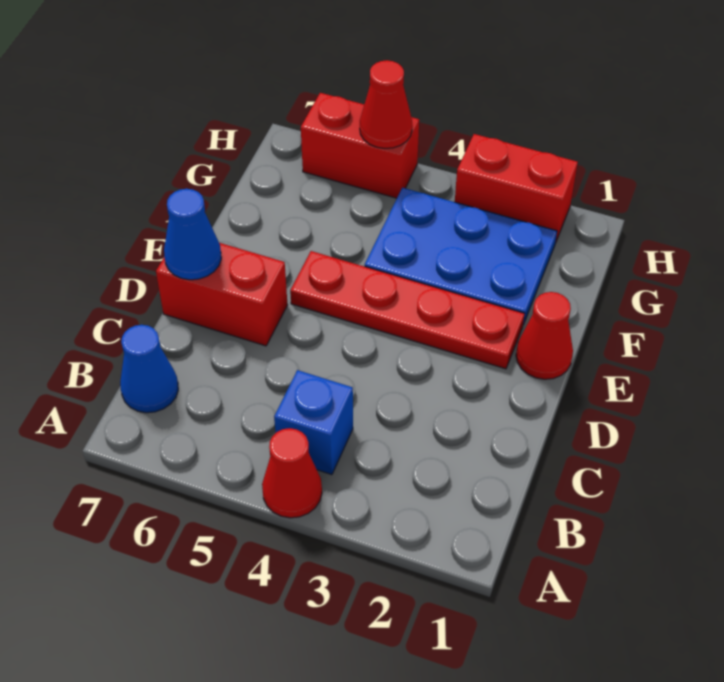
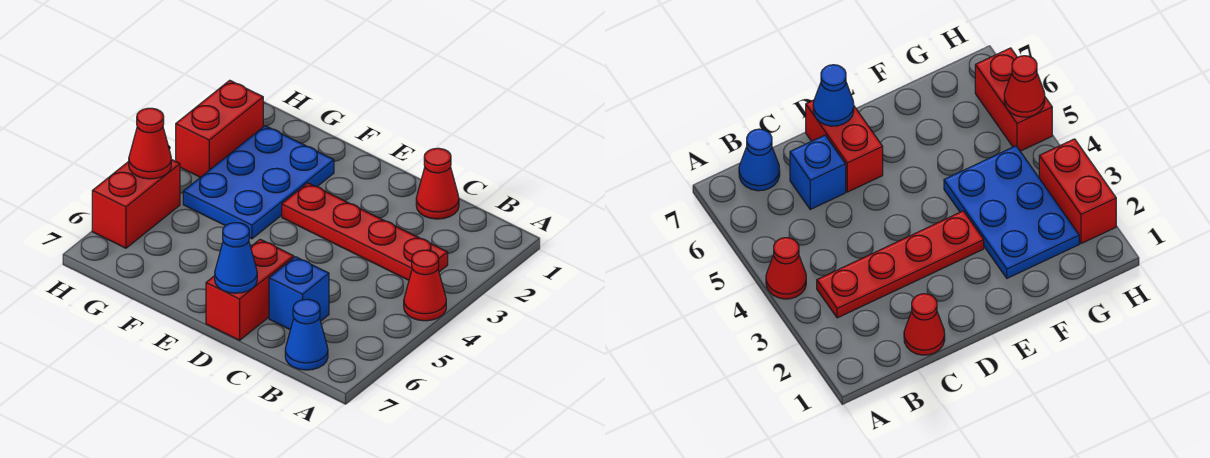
blue 1x1 brick [274,370,353,475] -> blue 1x1 brick moved to [269,257,329,330]
red 1x1 cone [516,292,573,379] -> red 1x1 cone moved to [416,148,459,219]
red 1x4 plate [290,251,524,369] -> red 1x4 plate turned to [282,183,448,280]

